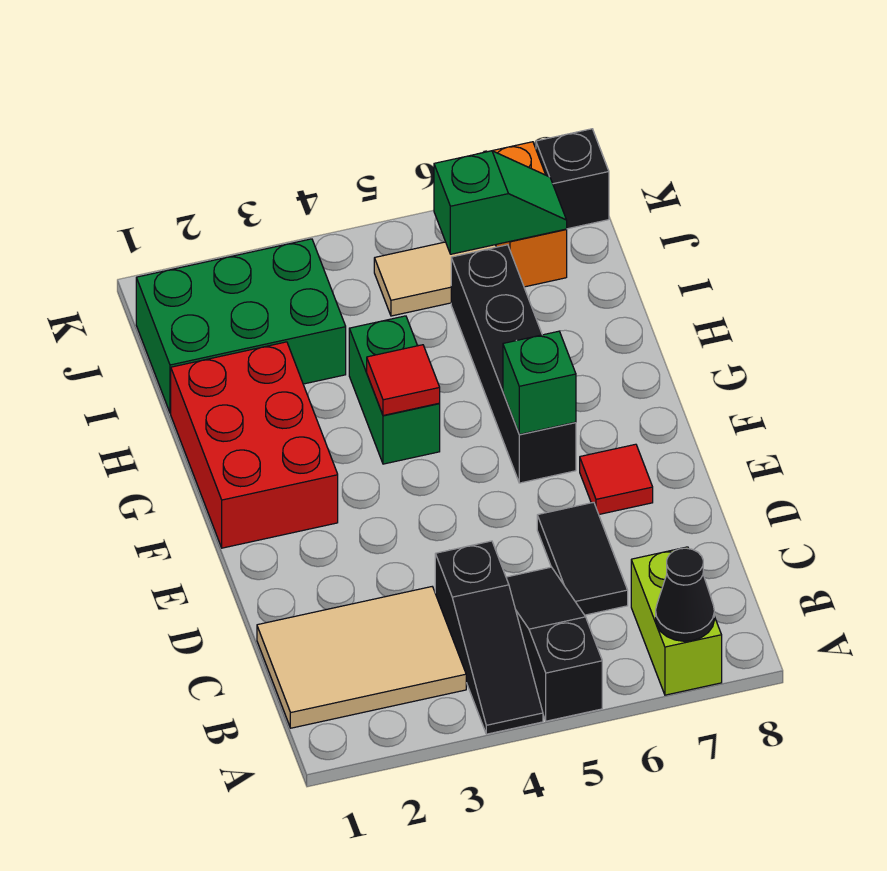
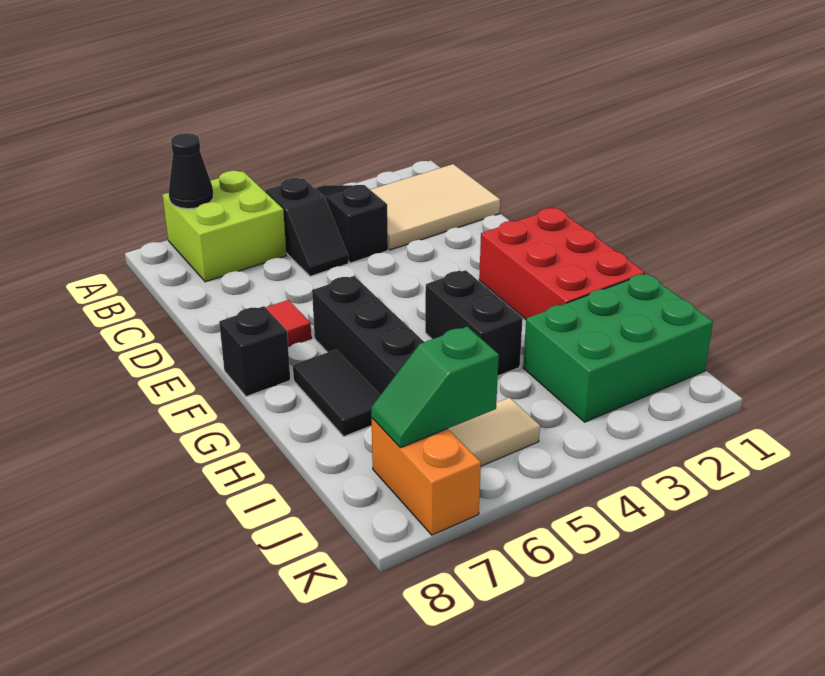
black 1x3 slope [506,567,602,721] -> black 1x2 slope [265,178,349,276]
lime 1x2 brick [631,547,722,695] -> lime 2x2 brick [163,171,286,282]
black 1x2 tile [537,502,628,615] -> black 1x2 tile moved to [293,350,380,436]
green 1x1 brick [503,331,576,434] -> none
green 1x2 brick [349,316,440,464] -> black 1x2 brick [425,270,523,376]
red 1x1 tile [367,345,440,415] -> none
black 1x1 brick [536,129,609,229] -> black 1x1 brick moved to [219,306,290,397]

